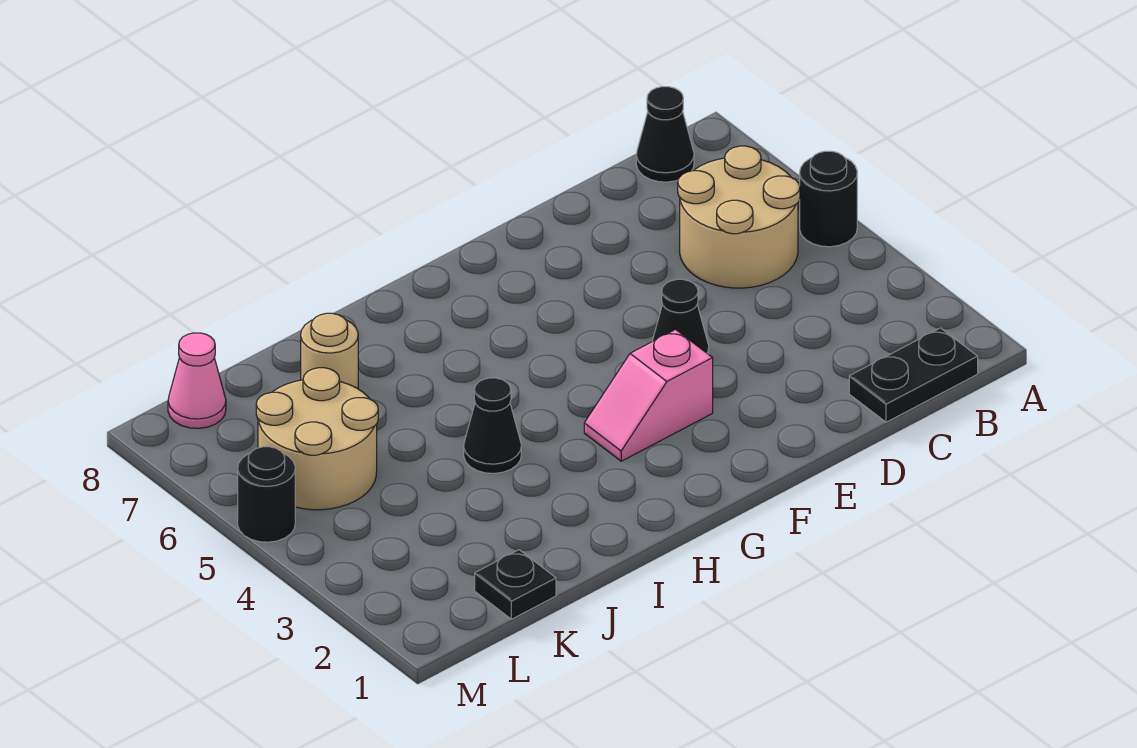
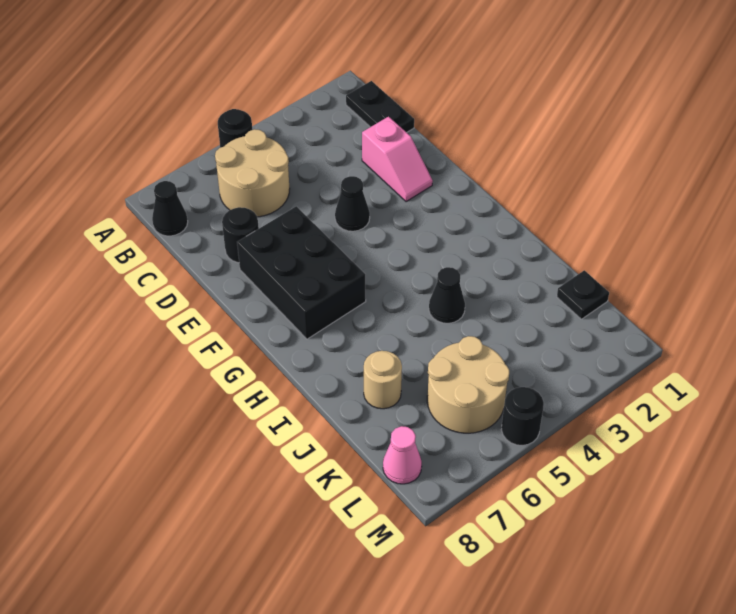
none -> black 1x1 round brick [222,207,259,263]
none -> black 2x3 brick [237,206,366,339]
pink 1x2 slope [584,329,713,461] -> pink 1x2 slope moved to [362,117,433,202]

